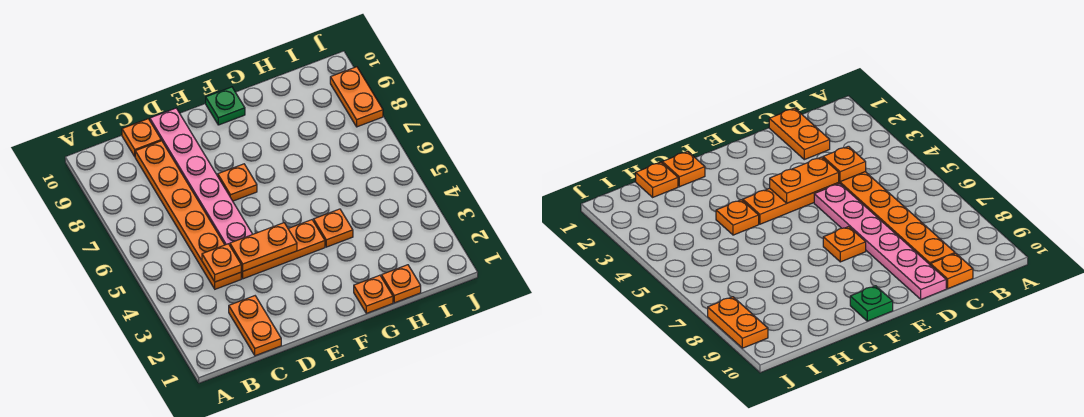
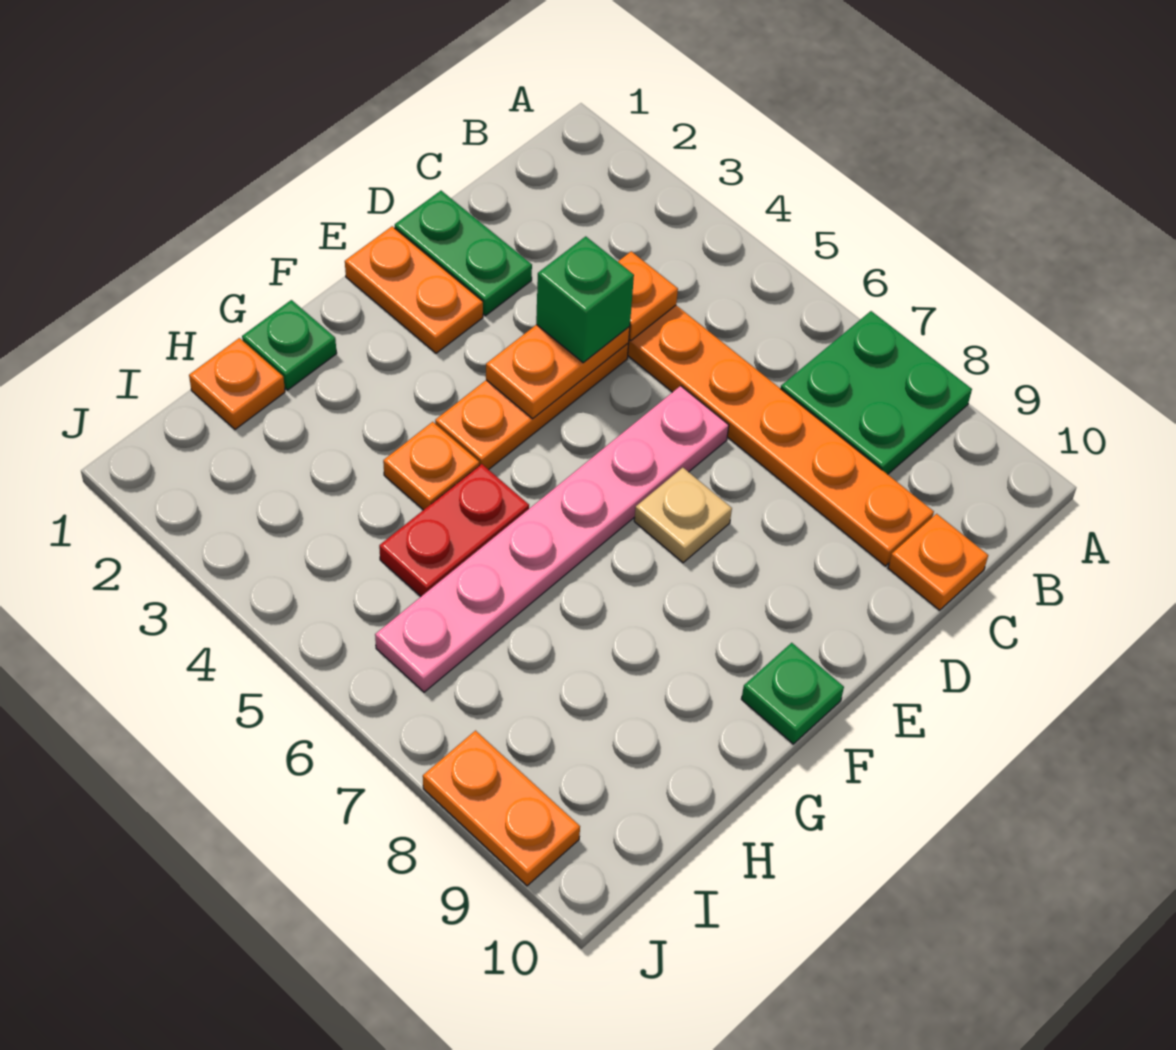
none -> green 2x2 plate [781,311,972,474]
orange 1x2 plate [229,296,281,356] -> orange 1x2 plate moved to [345,226,483,353]
none -> green 1x2 plate [395,191,532,316]
none -> green 1x1 brick [536,236,634,363]
pink 1x6 plate [150,108,253,245] -> pink 1x6 plate turned to [375,386,729,692]
orange 1x1 plate [218,164,257,201] -> tan 1x1 plate [634,468,732,563]
orange 1x1 plate [354,275,393,313] -> green 1x1 plate [242,300,337,390]
none -> red 1x2 plate [379,464,529,596]

